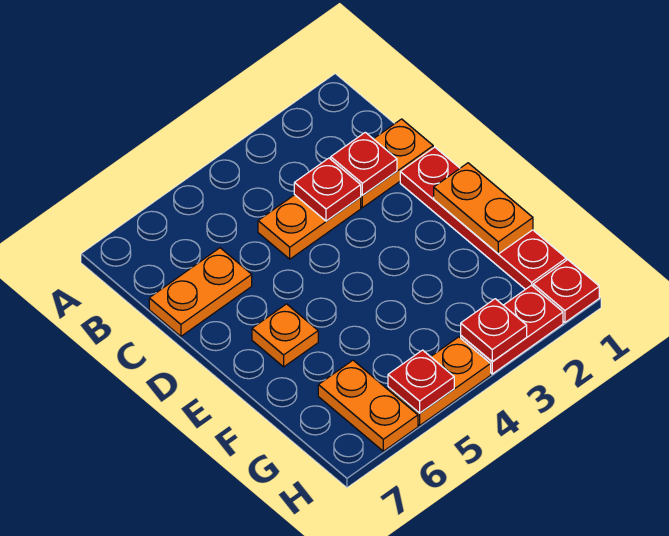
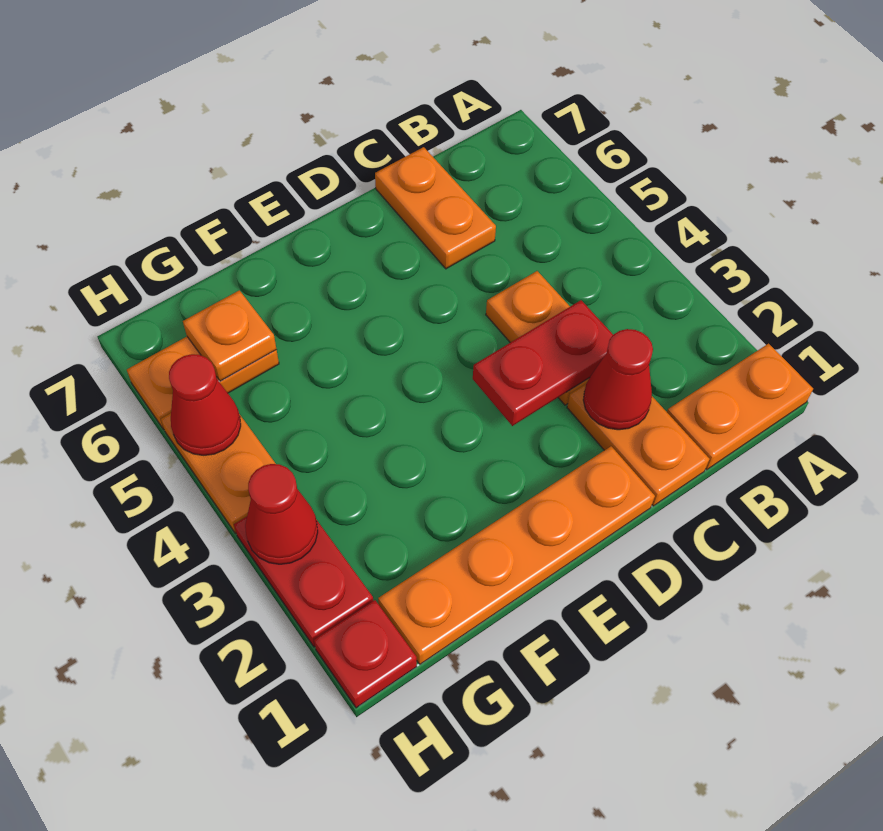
red 1x1 plate [331,132,397,195] -> red 1x1 cone [583,329,653,430]
red 1x1 plate [294,158,361,221] -> red 1x2 plate [473,300,613,426]
red 1x4 plate [400,147,566,289] -> orange 1x4 plate [378,446,655,664]
orange 1x2 plate [434,163,533,254] -> orange 1x2 plate moved to [667,344,813,470]
orange 1x1 plate [252,304,318,367] -> orange 1x1 plate moved to [183,290,276,381]
red 1x1 plate [461,299,527,362] -> red 1x1 cone [245,464,318,564]
red 1x1 plate [388,350,454,413] -> red 1x1 cone [169,354,241,455]

